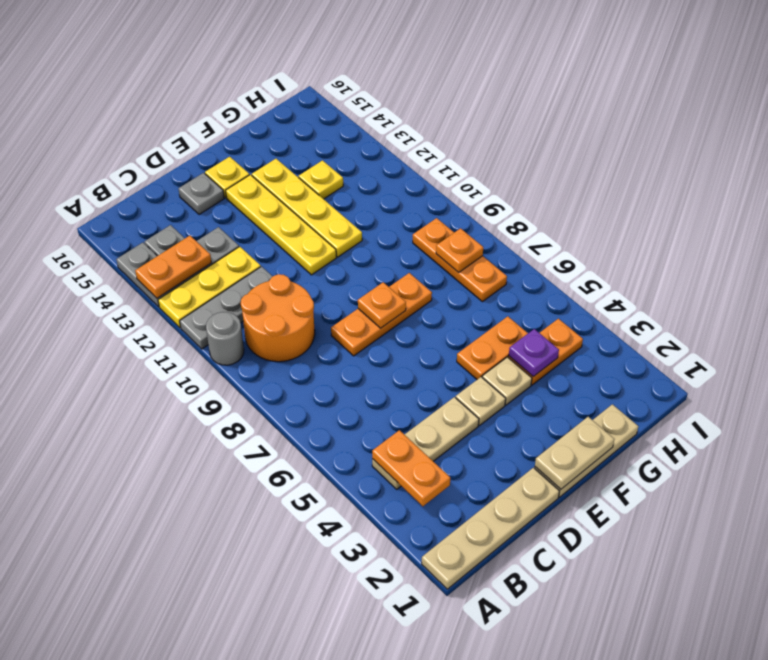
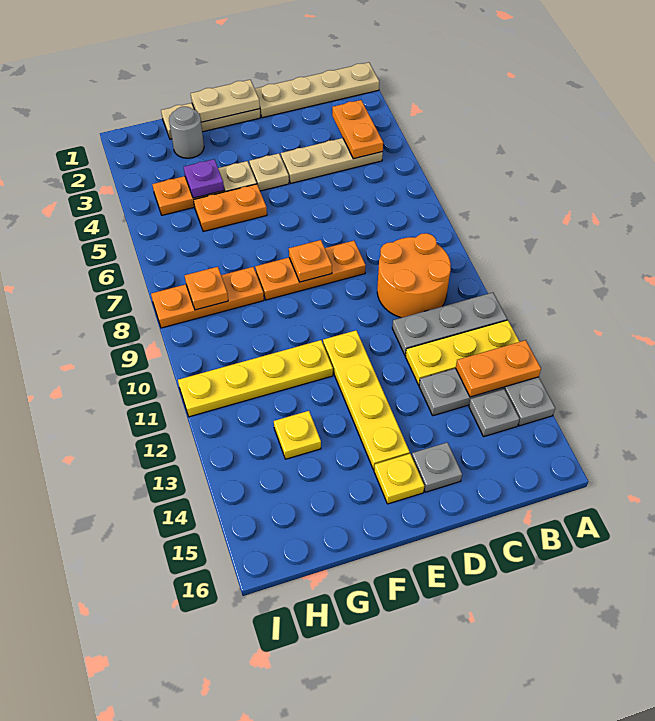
grey 1x1 round brick [206,312,244,365] -> grey 1x1 round brick moved to [169,107,204,158]
yellow 1x4 plate [252,159,362,257] -> yellow 1x4 plate turned to [178,340,333,417]
orange 1x3 plate [413,218,507,302] -> orange 1x3 plate turned to [151,267,264,328]

